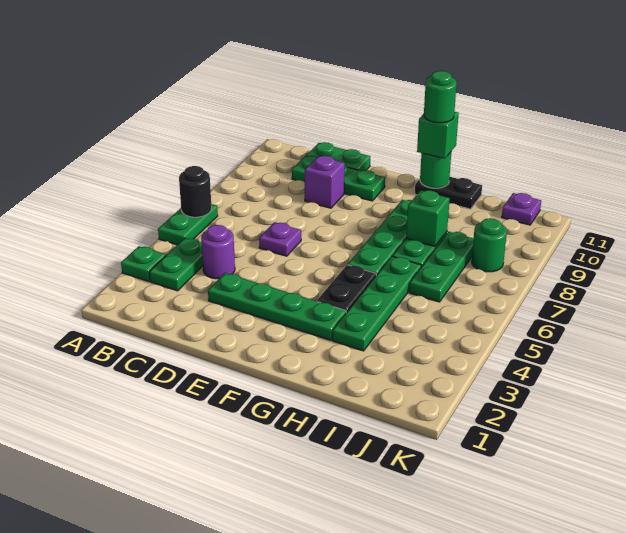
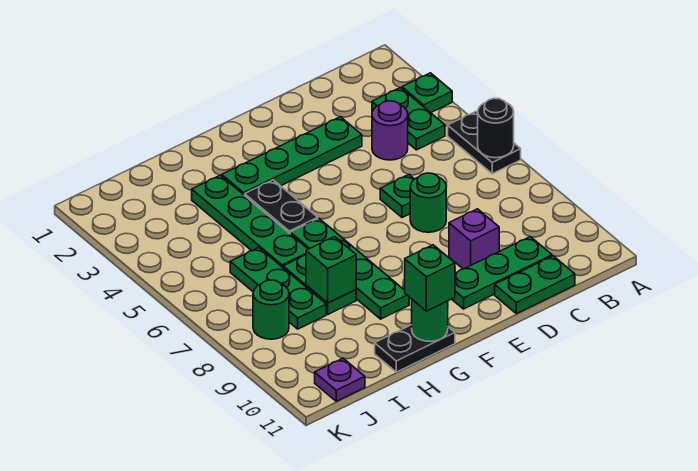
green 1x2 plate [158,204,218,245] -> black 1x2 plate [448,112,521,174]
purple 1x1 plate [259,222,301,256] -> green 1x1 plate [380,175,414,218]
green 1x1 round brick [424,71,457,123] -> green 1x1 round brick moved to [410,173,446,232]

